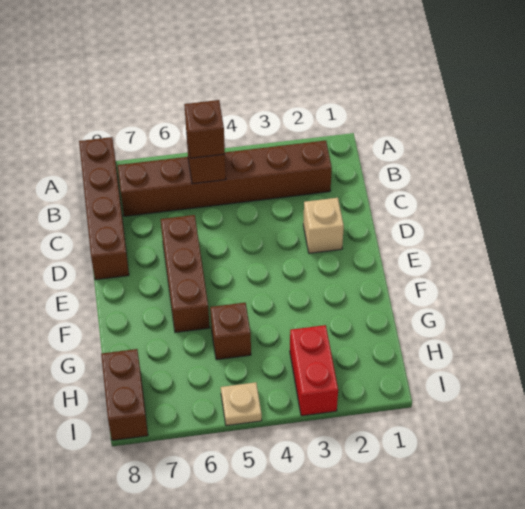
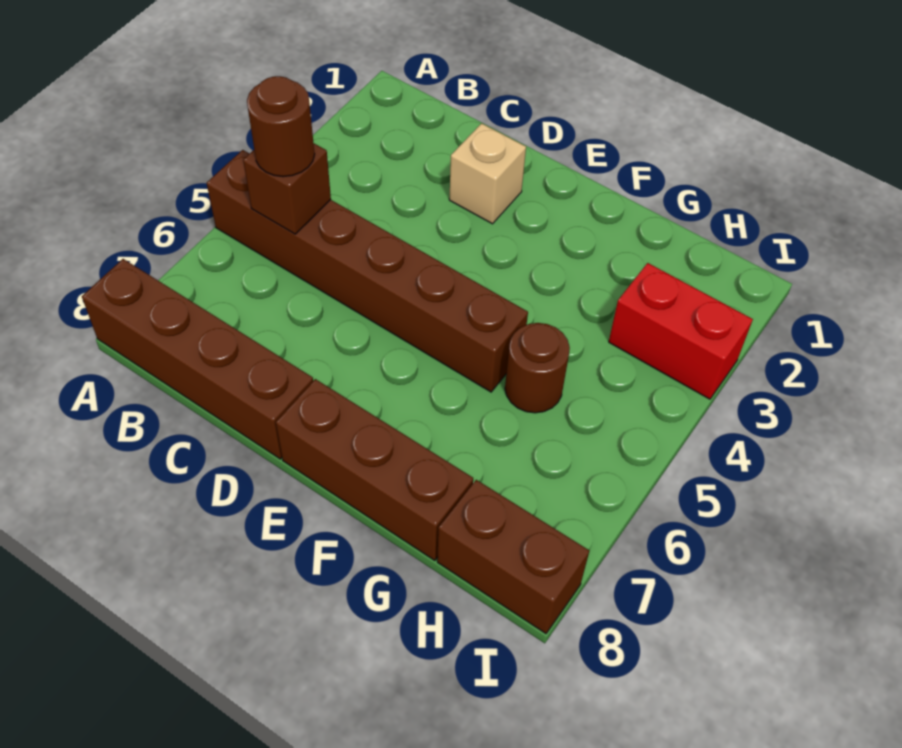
brown 1x6 brick [118,141,332,216] -> brown 1x6 brick turned to [207,150,528,392]
brown 1x1 brick [184,100,225,158] -> brown 1x1 round brick [247,76,315,177]
brown 1x3 brick [161,215,210,332] -> brown 1x3 brick moved to [276,379,473,560]
brown 1x1 brick [210,303,251,360] -> brown 1x1 round brick [505,323,570,413]
tan 1x1 plate [221,382,262,426] -> none

